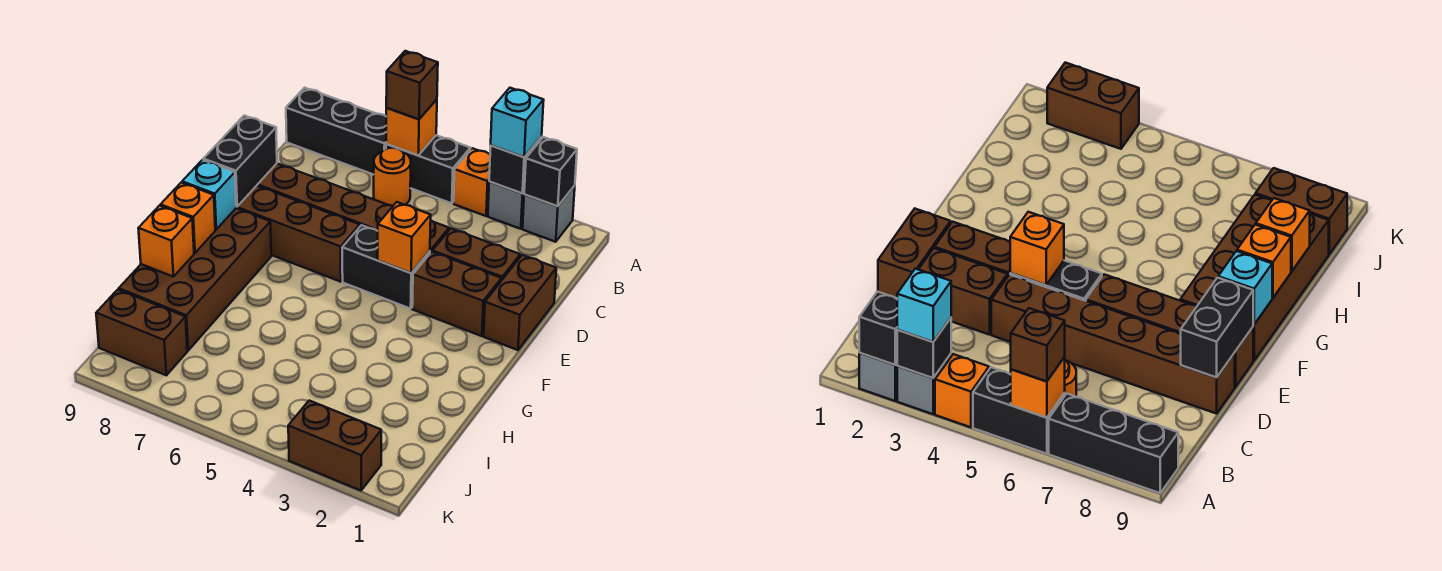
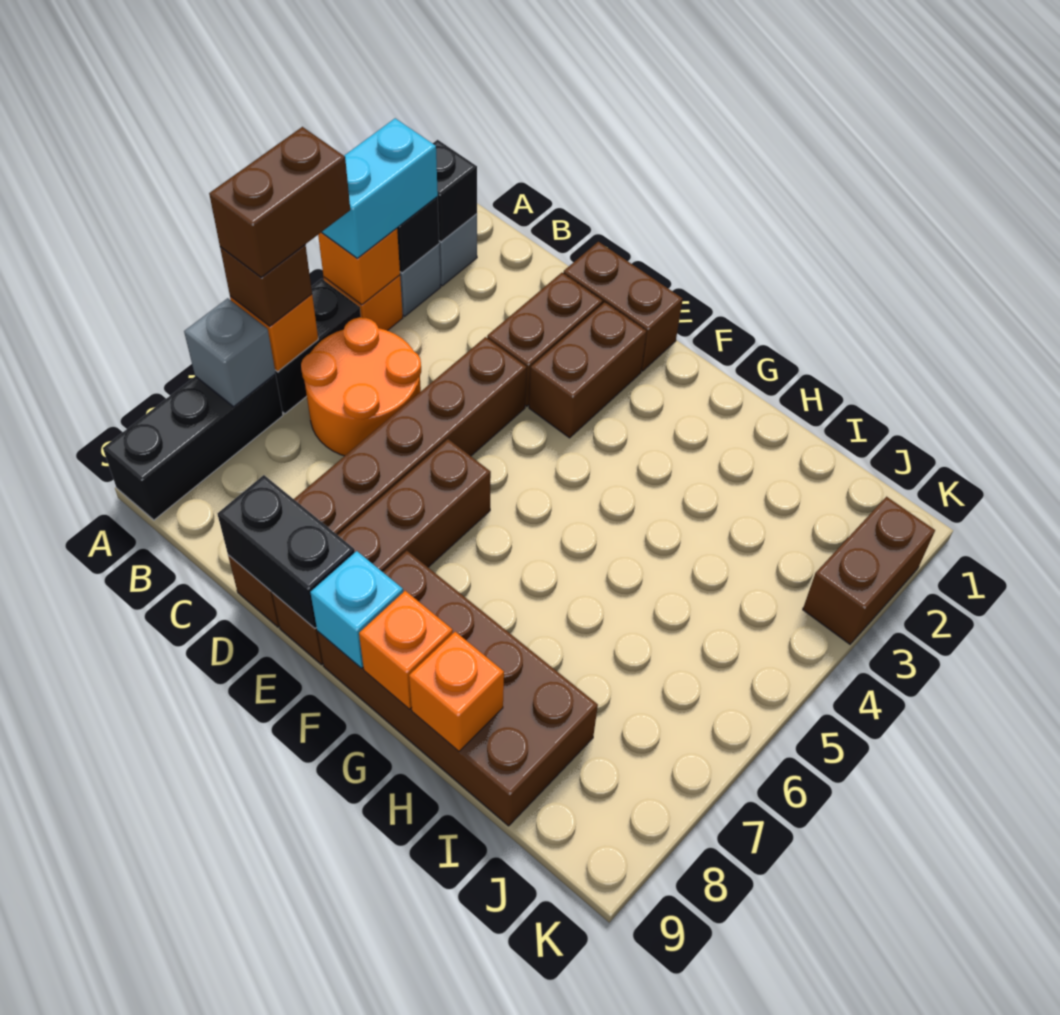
cyan 1x1 brick [491,88,544,157] -> cyan 1x2 brick [322,118,438,259]
none -> grey 1x1 brick [184,298,276,407]
orange 1x1 round brick [374,148,411,206] -> orange 2x2 round brick [301,317,421,456]
black 1x2 brick [342,225,430,309] -> none
orange 1x1 brick [378,202,431,273] -> orange 1x1 brick moved to [318,228,400,305]
brown 1x2 brick [96,290,187,375] -> brown 1x2 brick moved to [209,127,350,277]

